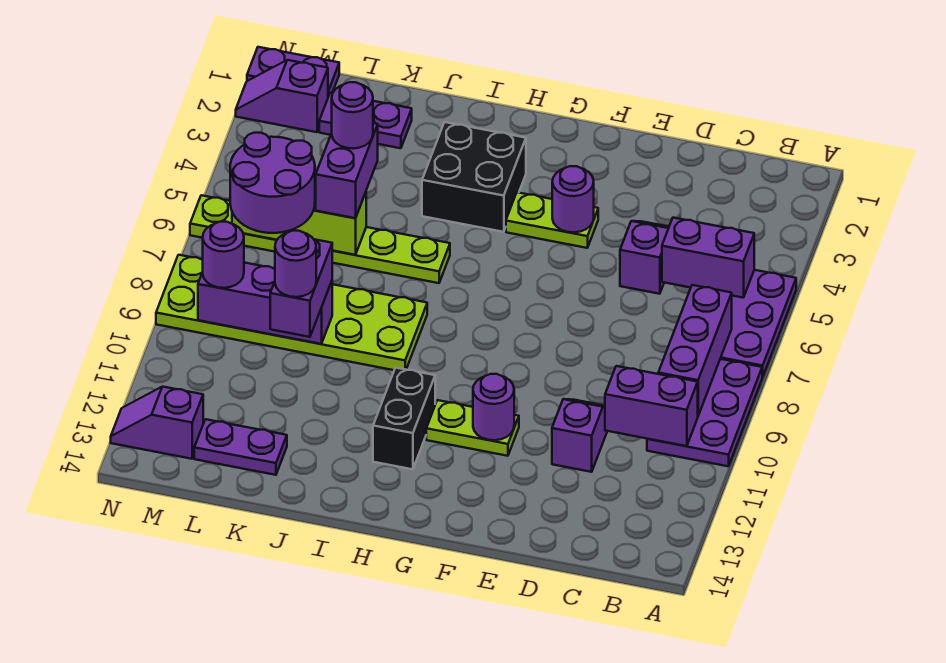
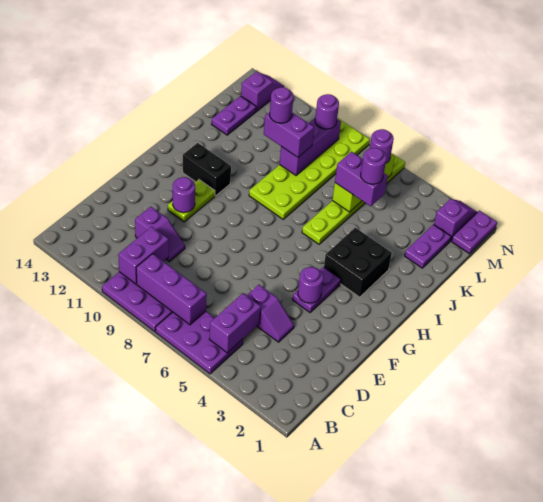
lime 1x2 plate [506,192,598,248] -> purple 1x2 plate [293,267,341,312]
purple 2x2 round brick [230,133,315,233] -> purple 1x1 round brick [370,129,394,163]

